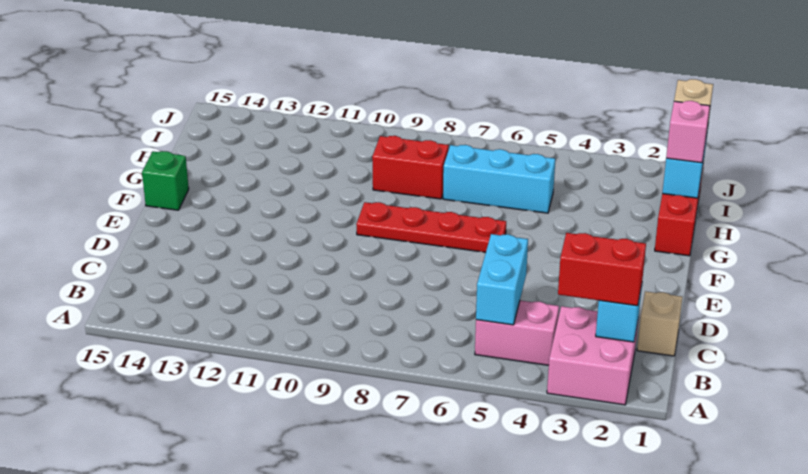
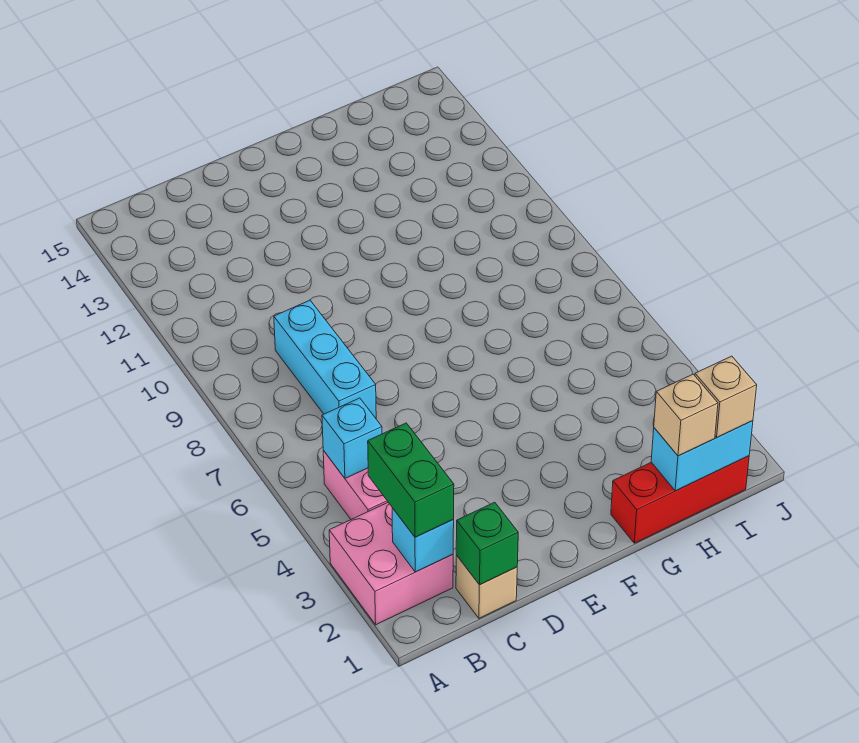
red 1x2 brick [558,233,646,306] -> green 1x2 brick [368,423,454,537]
cyan 1x2 brick [476,234,528,325] -> cyan 1x1 brick [322,398,382,478]
red 1x4 plate [356,202,506,252] -> none
green 1x1 brick [142,151,189,210] -> green 1x1 brick moved to [456,502,518,585]
pink 1x1 brick [666,101,710,163] -> tan 1x1 brick [654,374,718,456]
cyan 1x3 brick [443,145,555,213] -> cyan 1x3 brick moved to [274,300,376,418]
red 1x2 brick [372,136,449,199] -> none

